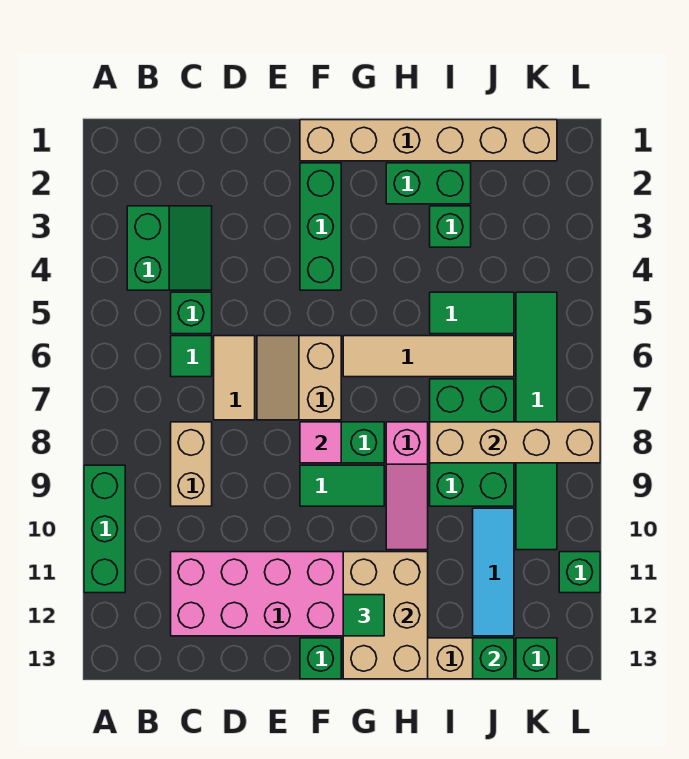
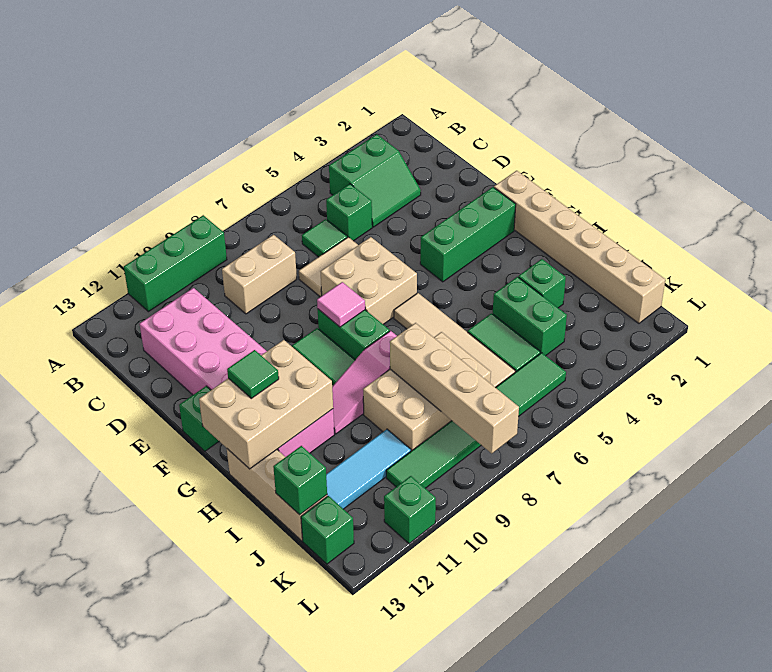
tan 2x2 slope [257,336,341,420] -> tan 2x2 brick [320,237,417,324]
green 1x2 brick [386,163,471,204] -> green 1x2 brick moved to [493,277,567,356]
green 2x3 brick [430,379,514,506] -> tan 2x3 brick [363,332,491,451]

